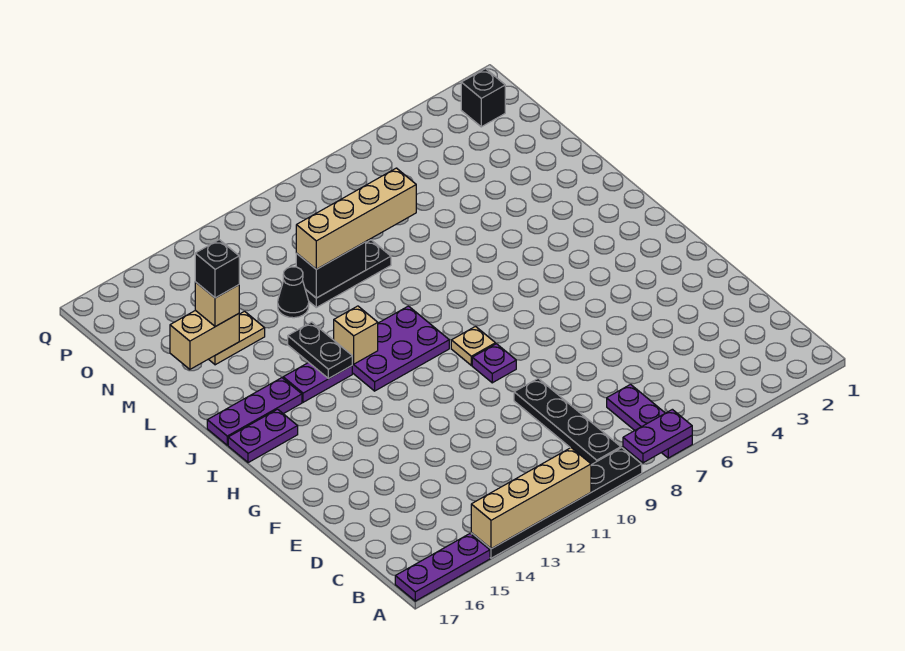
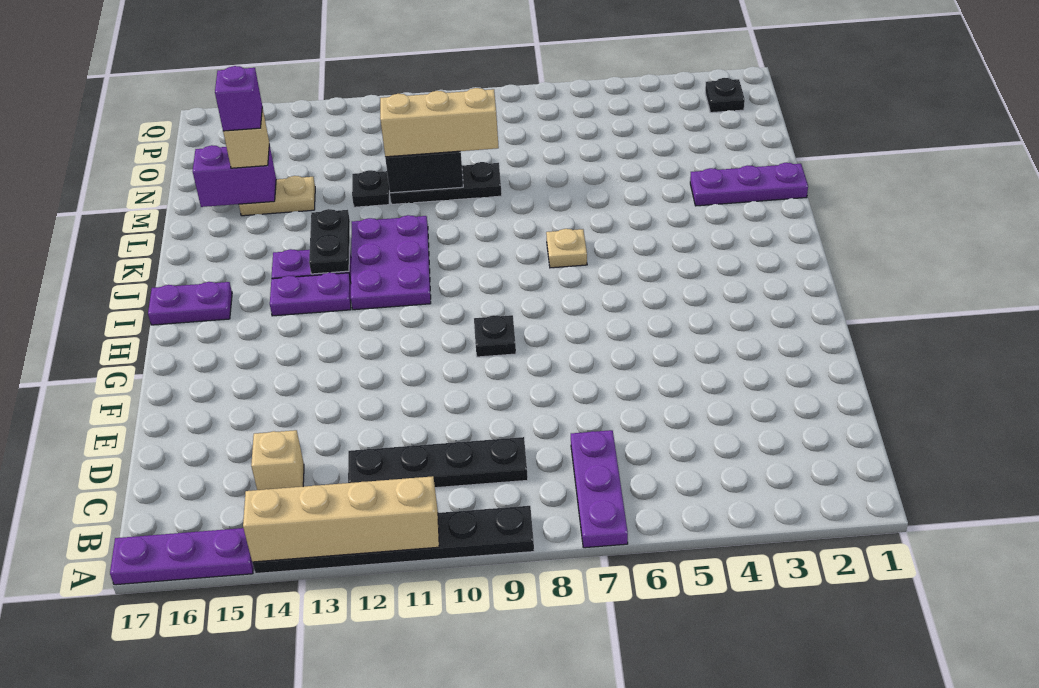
purple 1x2 plate [623,409,692,463] -> purple 1x2 plate moved to [270,273,351,316]
black 1x4 plate [514,378,621,465] -> black 1x4 plate turned to [348,437,528,488]
purple 1x1 plate [472,344,516,383] -> black 1x1 plate [474,315,516,357]
tan 1x1 plate [451,327,495,365] -> tan 1x1 plate moved to [546,229,587,268]
purple 2x3 plate [352,306,449,391] -> purple 2x3 plate turned to [351,215,431,310]
tan 1x1 brick [334,306,378,364] -> tan 1x1 brick moved to [251,430,304,490]
purple 1x3 plate [207,378,302,445] -> purple 1x3 plate moved to [690,163,808,206]
tan 1x4 brick [296,168,416,269] -> tan 1x3 brick [380,88,499,157]
black 1x1 cone [278,267,309,318] -> black 1x1 plate [352,170,389,207]
tan 1x2 brick [170,310,239,369] -> purple 1x2 brick [193,144,276,207]
black 1x1 brick [195,240,239,298] -> purple 1x1 brick [215,66,262,131]
black 1x1 brick [461,69,505,127] -> black 1x1 plate [705,78,745,113]

